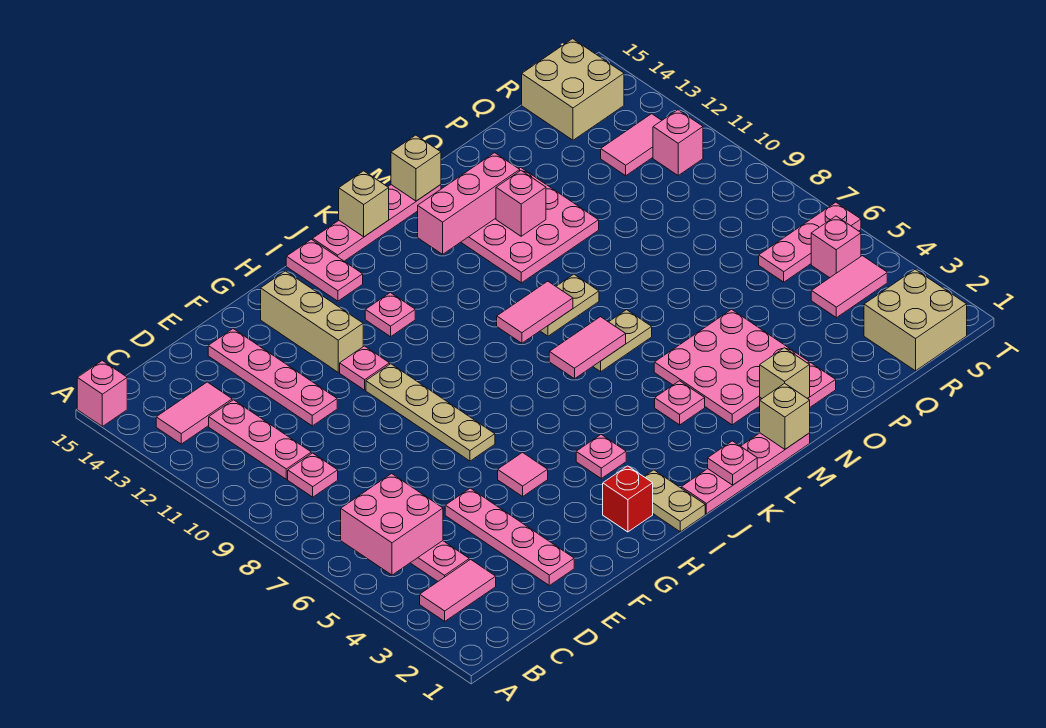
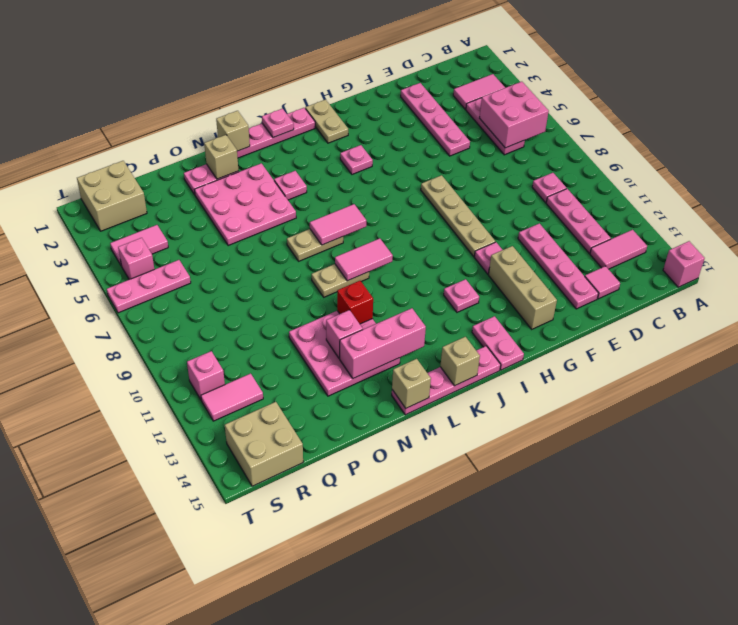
pink 1x1 tile [498,453,548,496] -> pink 1x1 tile moved to [585,266,620,299]
red 1x1 brick [603,466,653,532] -> red 1x1 brick moved to [337,281,373,324]

